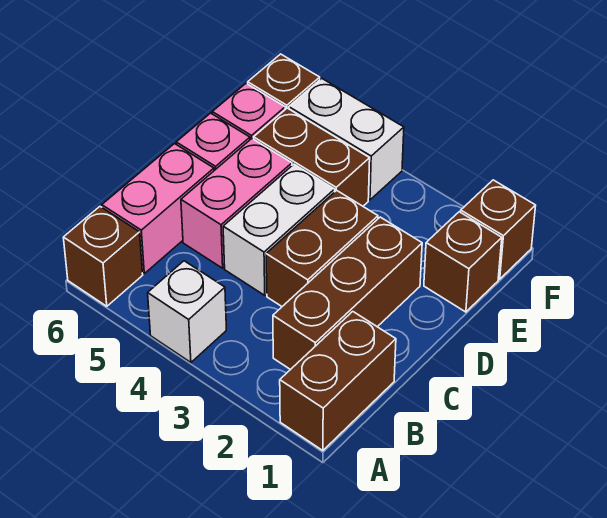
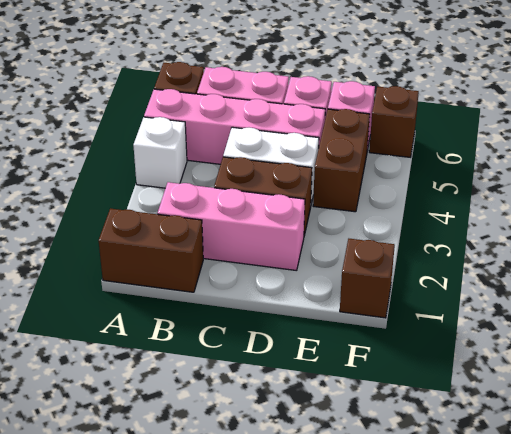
brown 1x3 brick [273,217,422,370] -> pink 1x3 brick [157,182,305,271]
pink 1x2 brick [181,139,292,268] -> pink 1x4 brick [144,89,325,164]
brown 1x1 brick [424,212,502,312] -> none
white 1x2 brick [289,79,404,200] -> none

